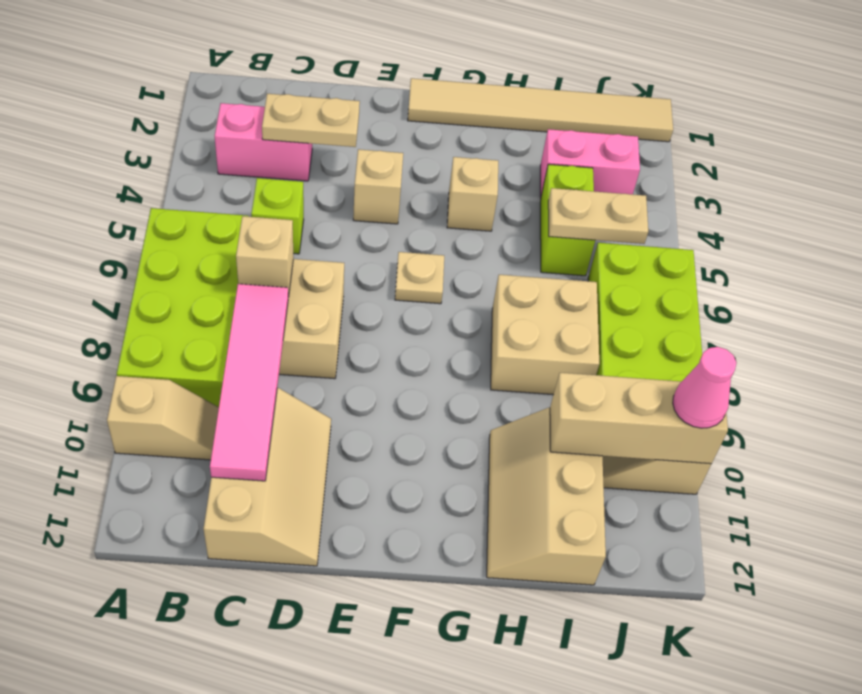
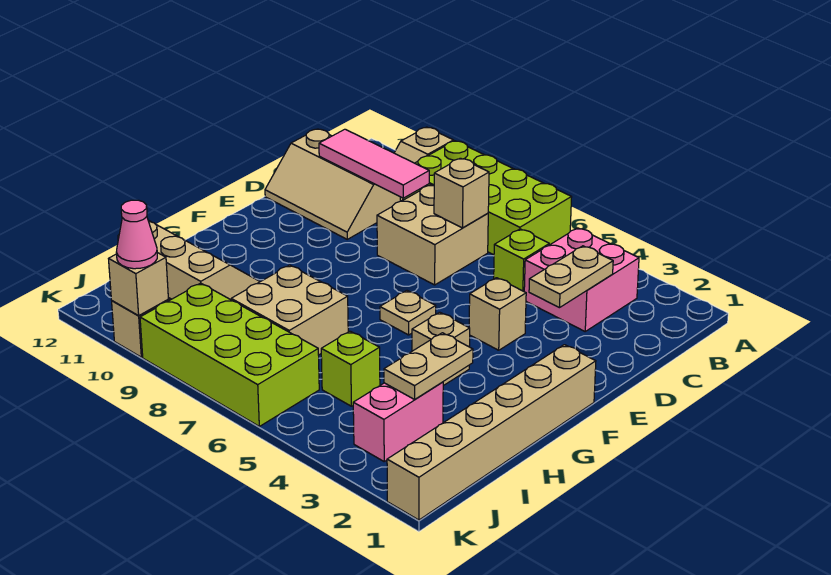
pink 1x2 brick [215,103,312,181] -> pink 2x2 brick [524,228,639,331]
pink 1x4 tile [210,284,288,481] -> pink 1x3 tile [319,129,429,198]
tan 1x6 tile [408,78,673,142] -> tan 1x6 brick [387,345,596,520]
lime 1x2 brick [540,164,595,276] -> lime 1x1 brick [321,331,380,406]
tan 1x2 plate [548,188,648,244] -> tan 1x2 plate moved to [384,333,473,399]
tan 1x3 brick [550,373,728,464] -> tan 1x1 brick [109,253,168,316]

